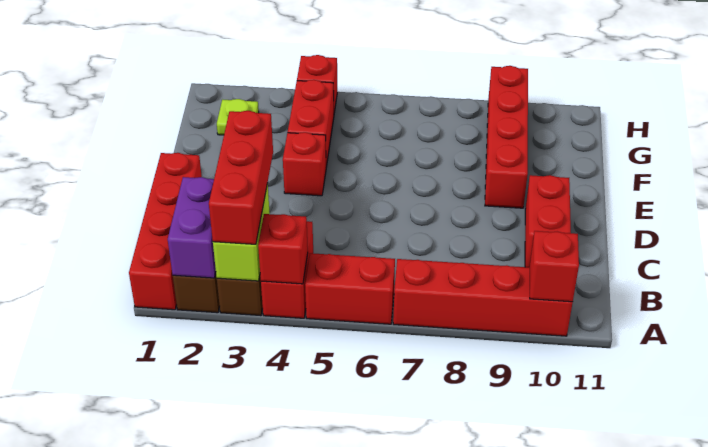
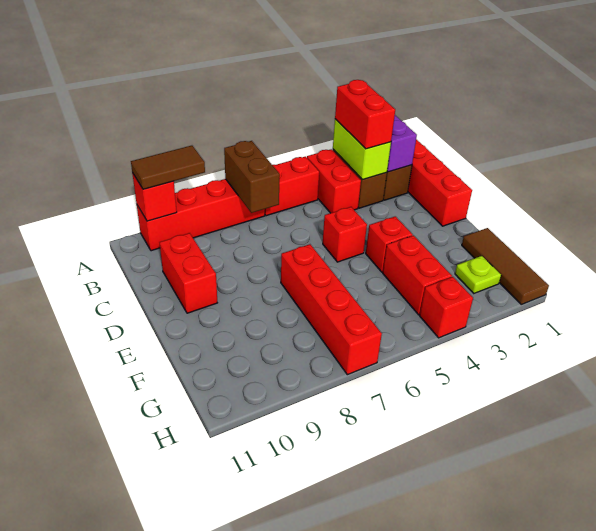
red 1x3 brick [209,111,273,244] -> red 1x2 brick [335,80,395,149]
red 1x1 brick [258,214,308,284] -> red 1x1 brick moved to [323,207,367,262]
none -> brown 1x2 brick [224,141,280,213]
none -> brown 1x2 tile [131,146,205,189]
red 1x4 brick [485,66,528,208] -> red 1x4 brick moved to [281,244,382,375]
none -> brown 1x3 tile [462,228,549,304]

